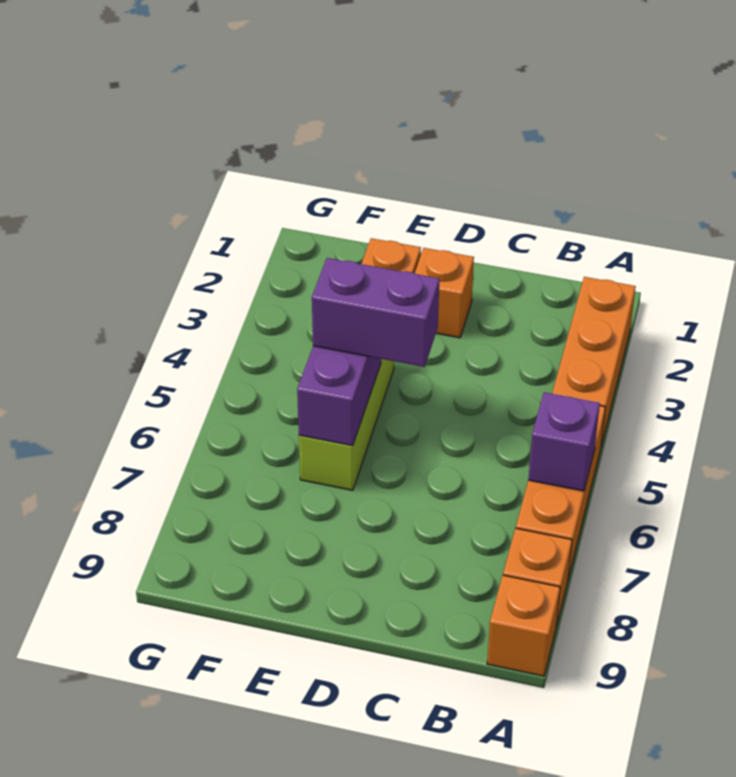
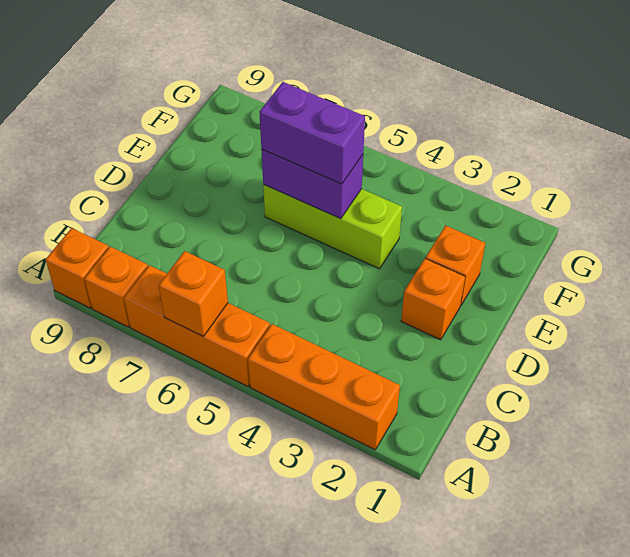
purple 1x1 brick [528,392,600,491] -> orange 1x1 brick [159,251,228,336]
purple 1x2 brick [312,258,439,367] -> purple 1x2 brick turned to [260,82,365,184]

